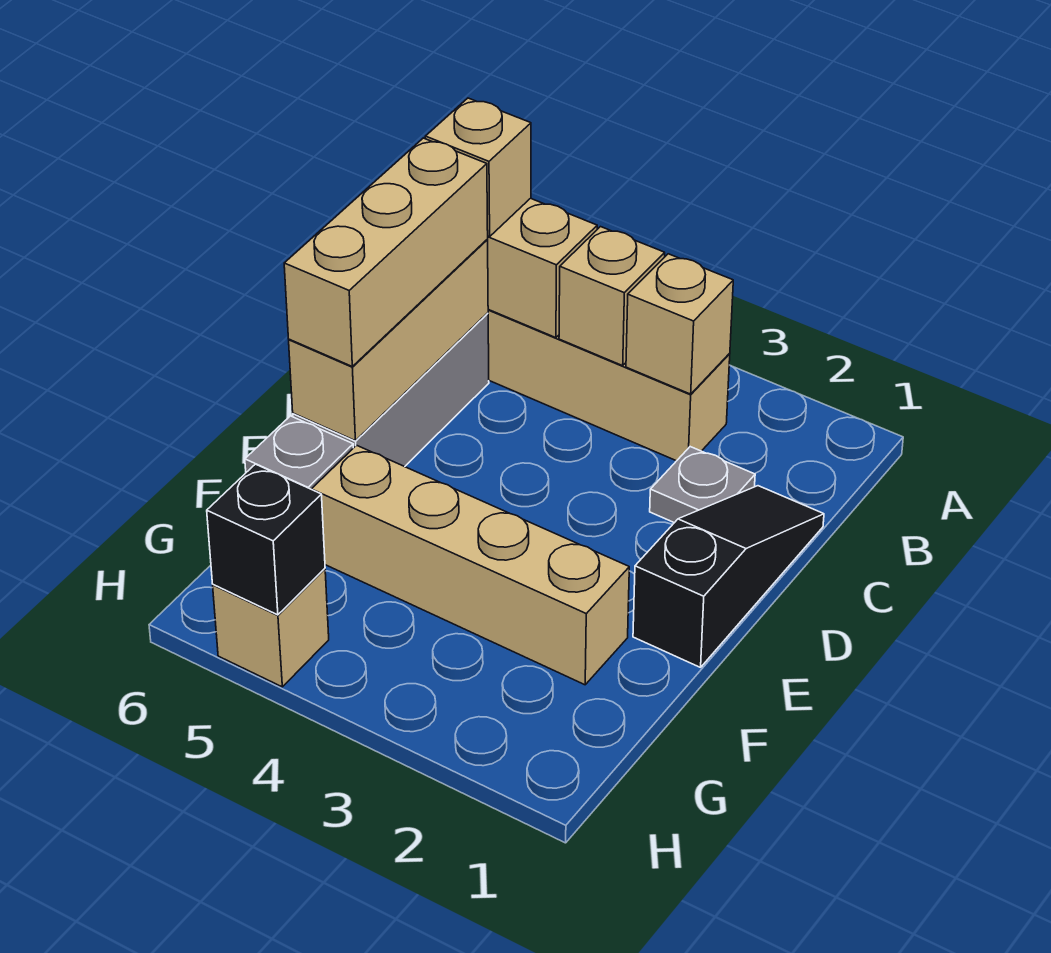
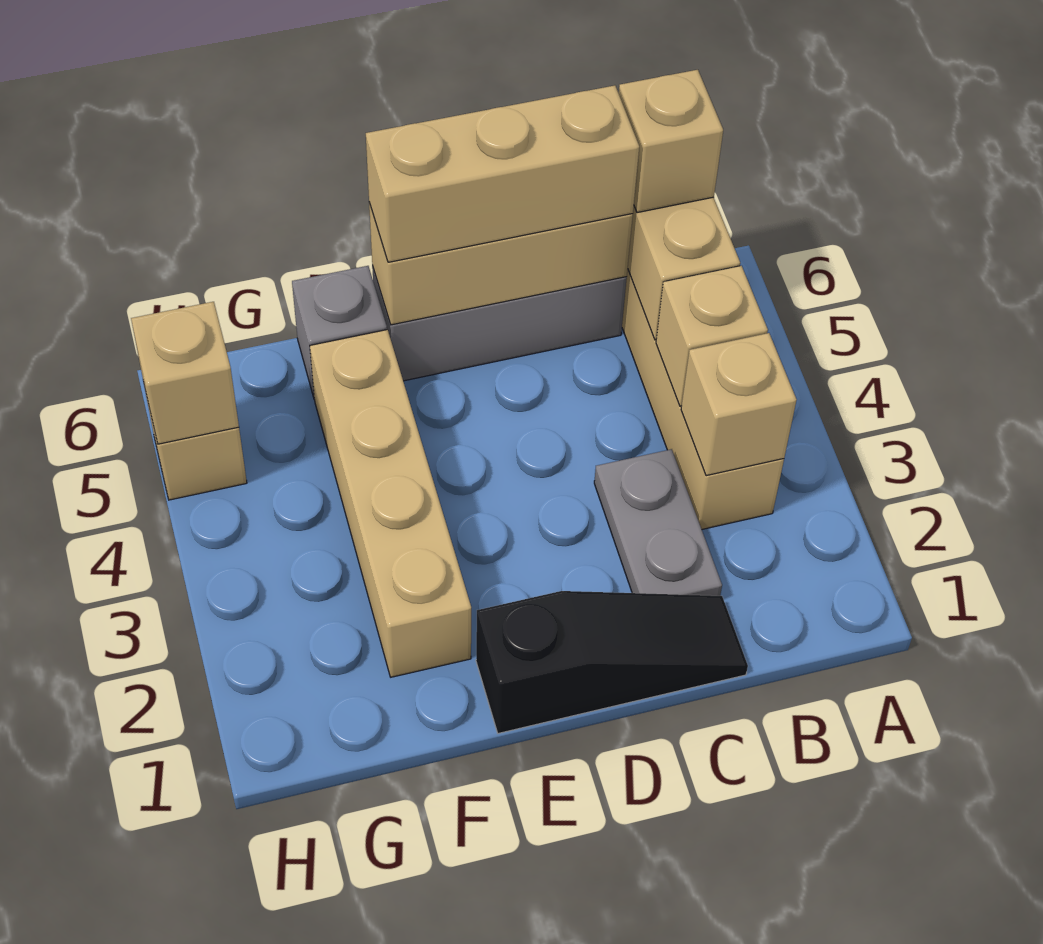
grey 1x1 plate [650,447,755,523] -> grey 1x2 plate [594,449,722,596]
black 1x1 brick [207,464,325,615] -> tan 1x1 brick [131,302,239,444]

